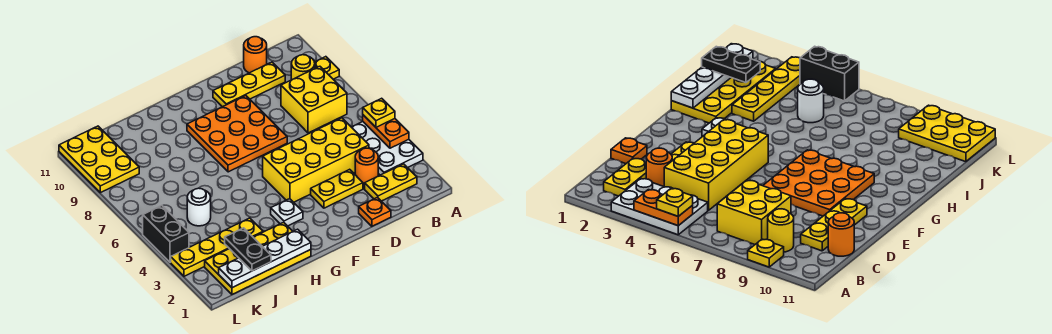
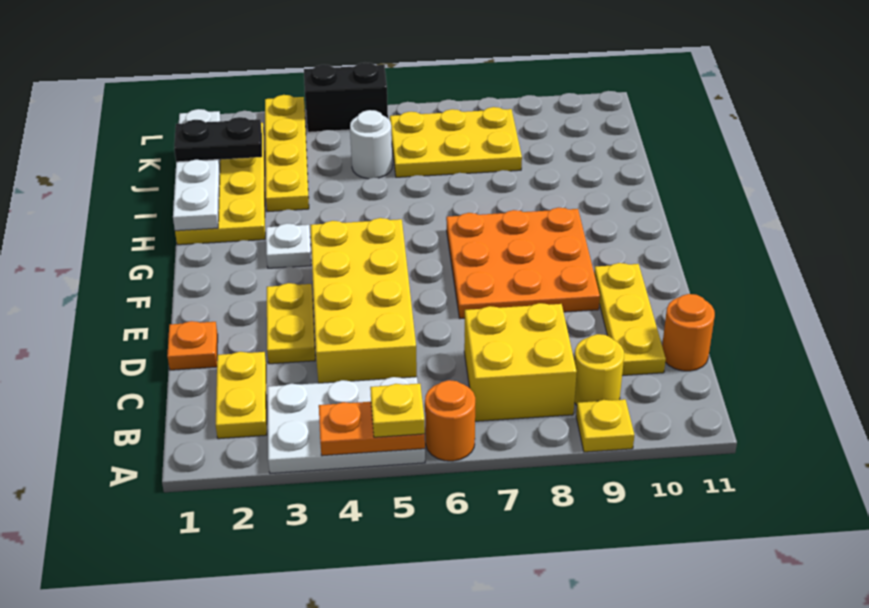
orange 1x1 round brick [355,148,378,186] -> orange 1x1 round brick moved to [425,380,475,461]
yellow 2x3 plate [59,126,139,193] -> yellow 2x3 plate moved to [390,107,522,177]

